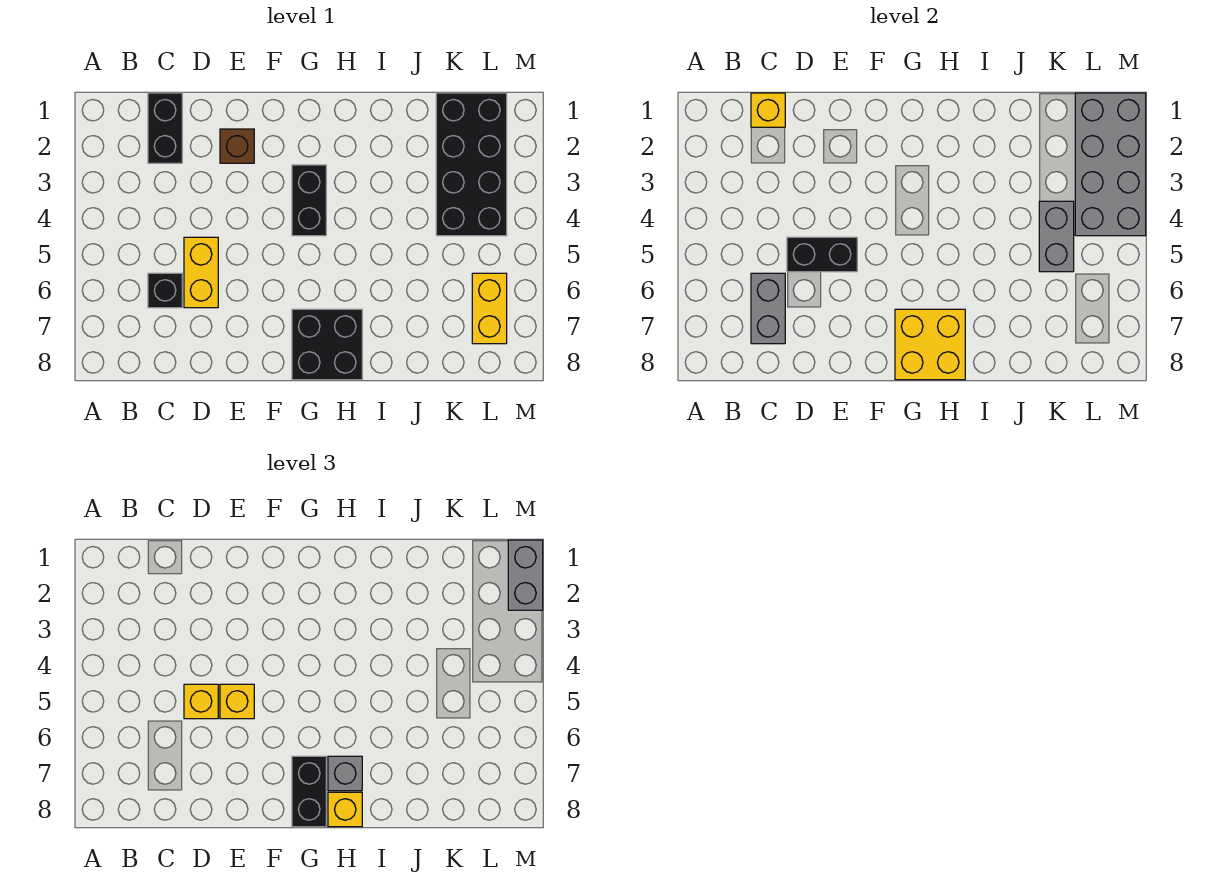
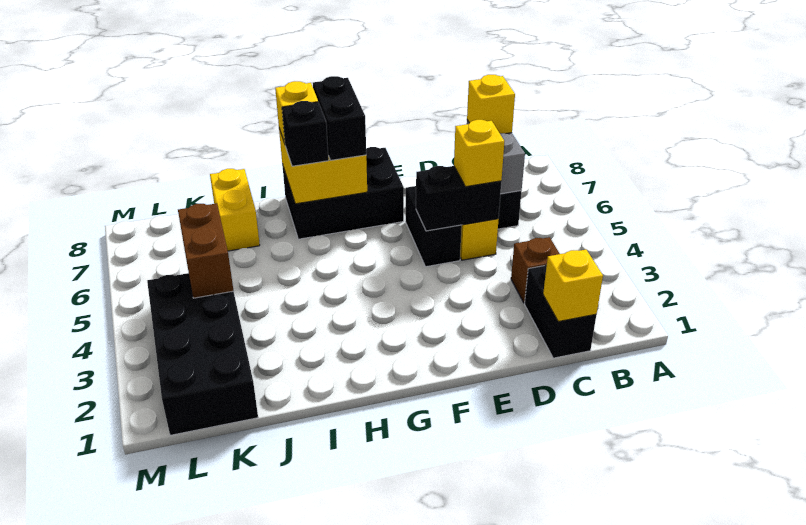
brown 1x1 brick [220,129,254,163] -> brown 1x1 brick moved to [511,237,560,303]
yellow 1x1 brick [220,684,254,719] -> yellow 1x1 brick moved to [467,75,515,134]
black 1x2 brick [292,165,326,236] -> black 1x2 brick moved to [406,186,462,267]
black 2x2 brick [292,309,362,380] -> black 2x3 brick [282,147,404,239]
grey 1x1 brick [328,756,362,791] -> black 1x1 brick [282,101,328,166]
grey 1x2 brick [1039,201,1074,272] -> brown 1x2 brick [178,203,234,298]
grey 2x4 brick [1075,93,1146,236] -> none
yellow 1x2 brick [472,273,507,344] -> yellow 1x2 brick moved to [210,169,260,251]
grey 1x2 brick [508,540,543,610] -> none

